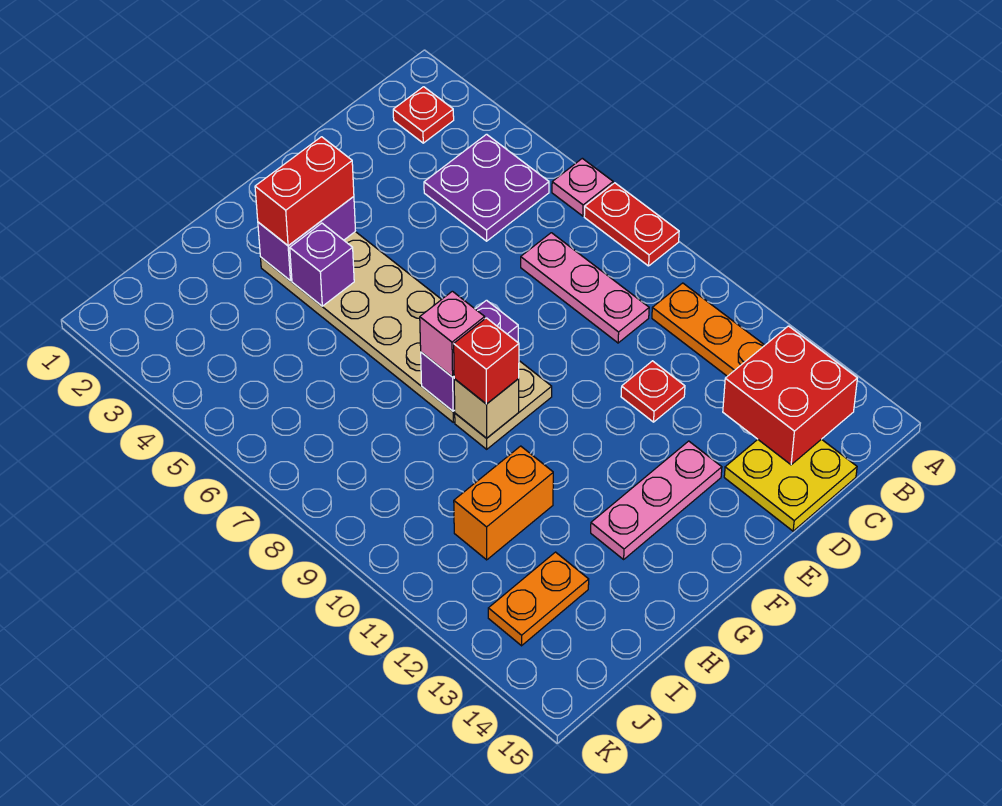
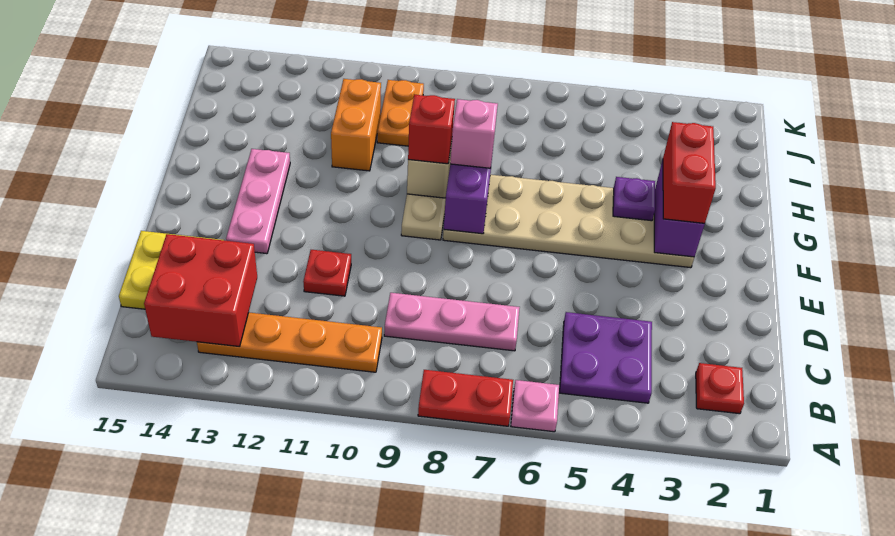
purple 1x1 brick [290,223,354,306] -> purple 1x1 plate [613,177,655,221]
orange 1x2 plate [488,552,589,646] -> orange 1x2 plate moved to [377,80,424,146]

